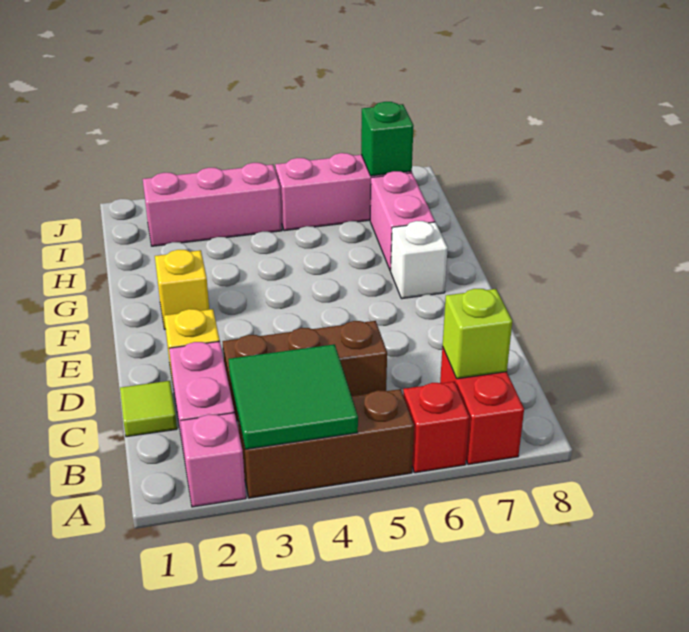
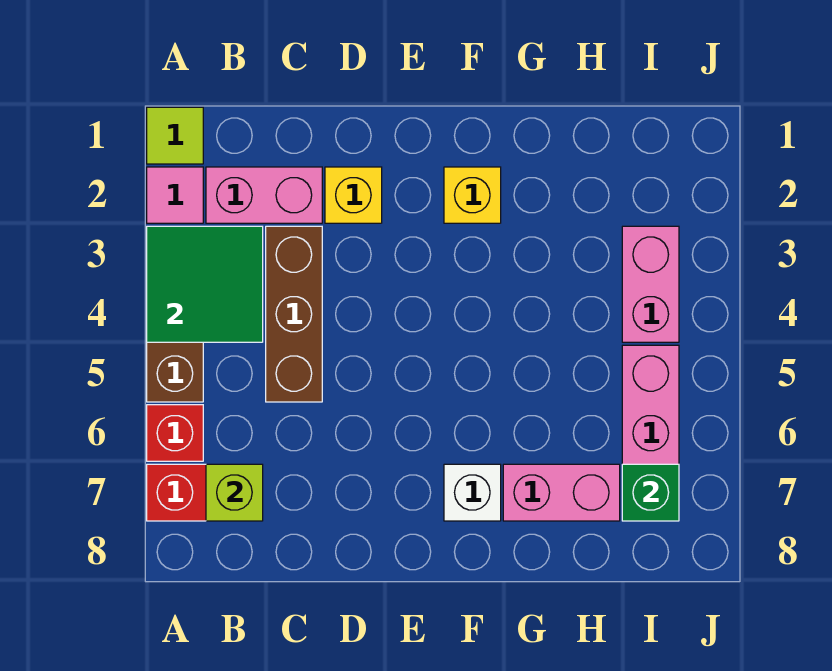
pink 1x1 brick [180,413,246,507] -> pink 1x1 tile [147,167,203,223]
lime 1x1 tile [120,381,177,437] -> lime 1x1 tile moved to [147,107,203,164]
pink 1x3 brick [143,163,282,246] -> pink 1x2 brick [622,226,679,342]

